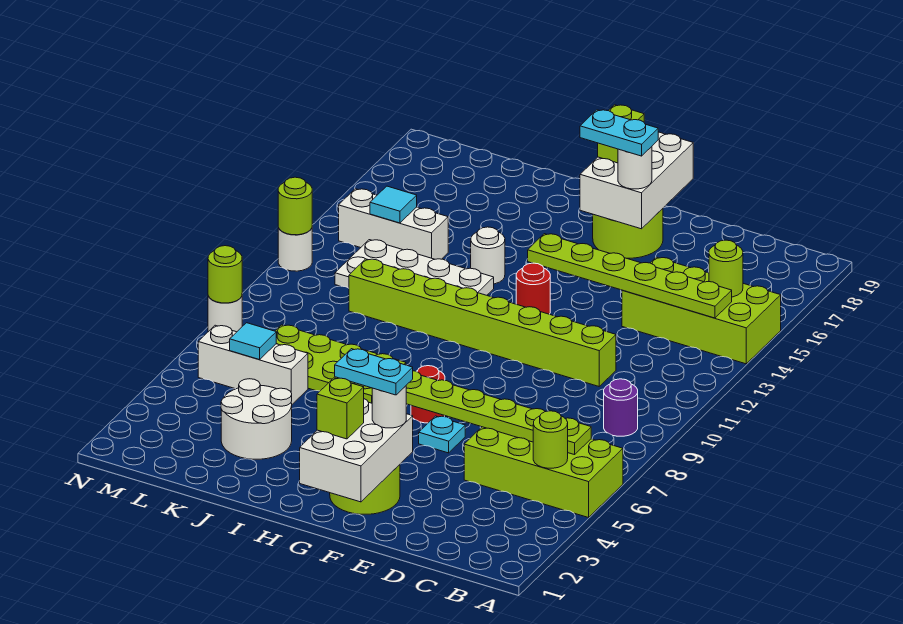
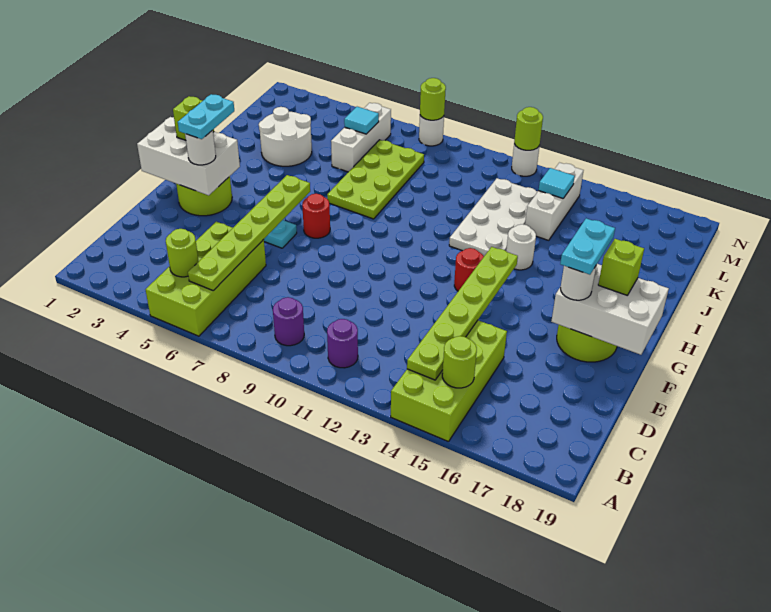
none -> purple 1x1 round brick [327,319,358,368]
lime 1x8 brick [349,259,616,386] -> none

